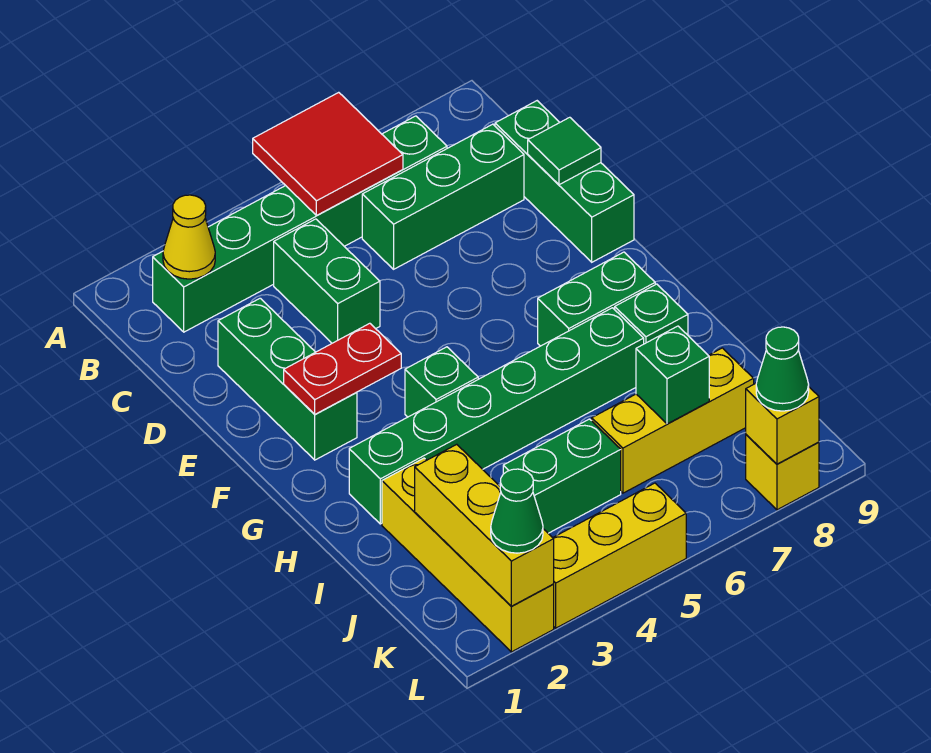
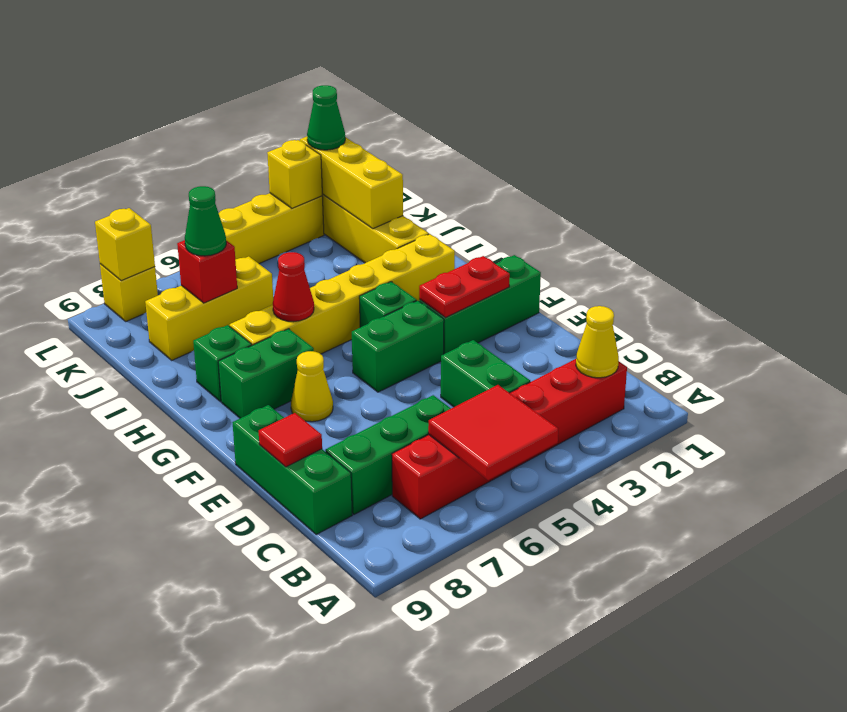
green 1x6 brick [153,116,447,332] -> red 1x6 brick [392,359,627,519]
green 1x3 brick [218,298,357,460] -> green 1x3 brick turned to [419,255,541,354]
green 1x1 tile [528,117,601,185] -> red 1x1 tile [259,413,322,467]
none -> yellow 1x1 cone [291,351,333,422]
green 1x6 brick [349,308,644,524] -> yellow 1x6 brick [230,234,455,354]
none -> red 1x1 cone [273,252,314,322]
green 1x2 brick [503,419,621,533] -> green 1x2 brick moved to [352,301,444,392]
green 1x1 brick [636,326,709,424] -> red 1x1 brick [177,240,237,303]
none -> yellow 1x1 brick [267,140,322,208]
green 1x1 cone [756,327,809,411] -> green 1x1 cone moved to [185,186,226,256]

